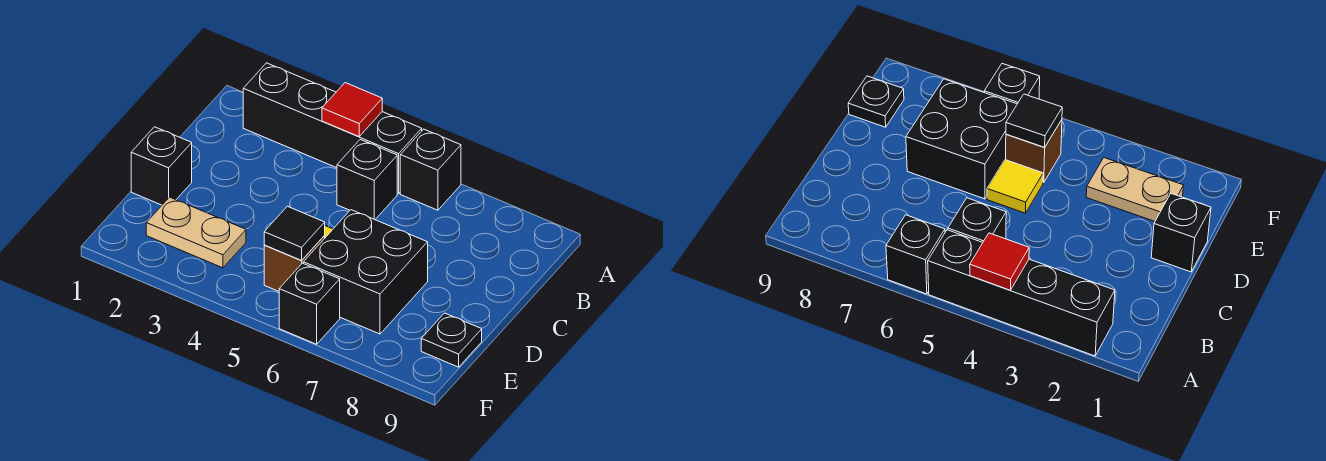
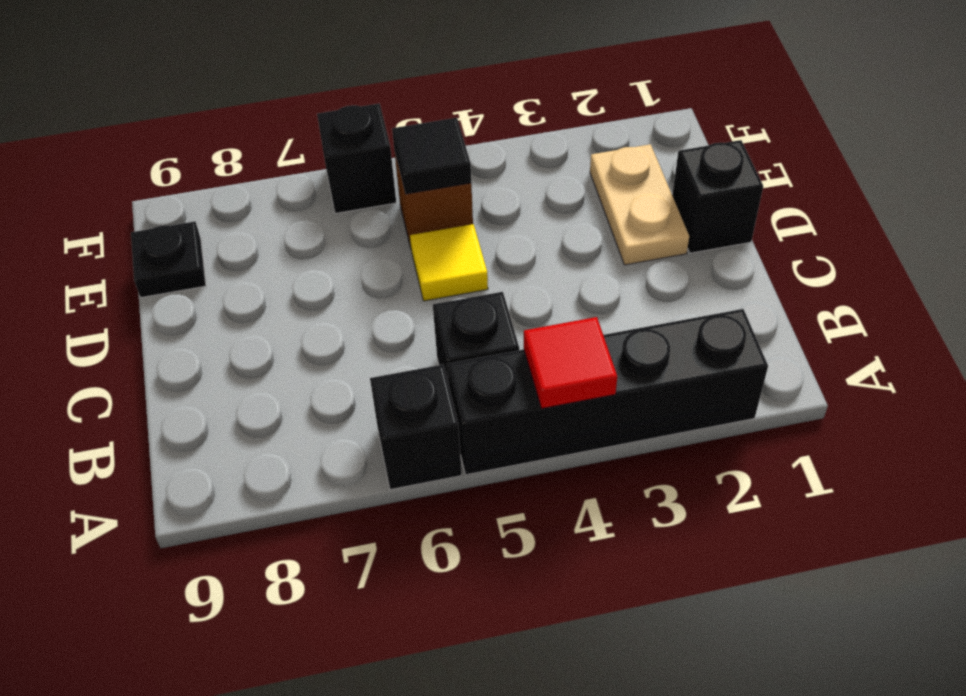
black 2x2 brick [303,210,428,334] -> none
tan 1x2 plate [146,197,246,268] -> tan 1x2 plate turned to [590,144,689,265]

